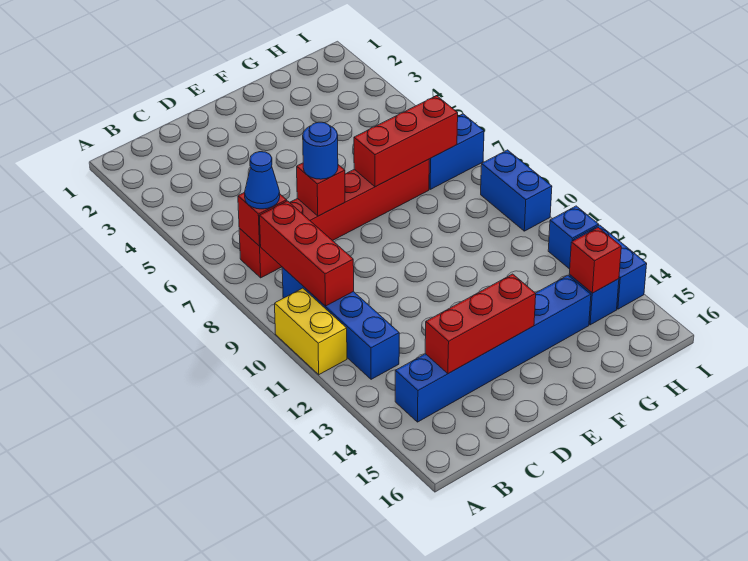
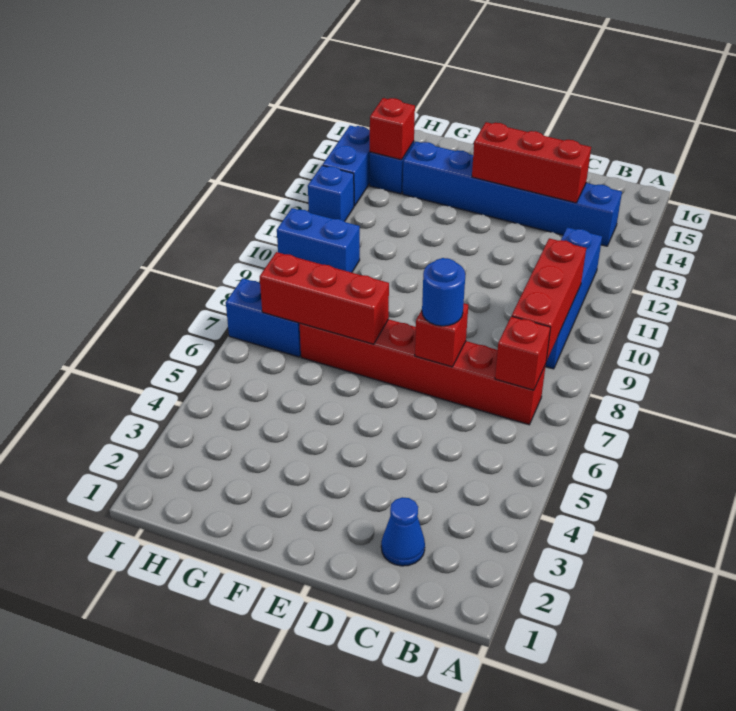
yellow 1x2 brick [275,288,347,375] -> none
blue 1x1 cone [245,152,280,209] -> blue 1x1 cone moved to [381,497,425,566]
blue 1x2 brick [481,150,552,231] -> blue 1x2 brick turned to [277,208,360,273]

